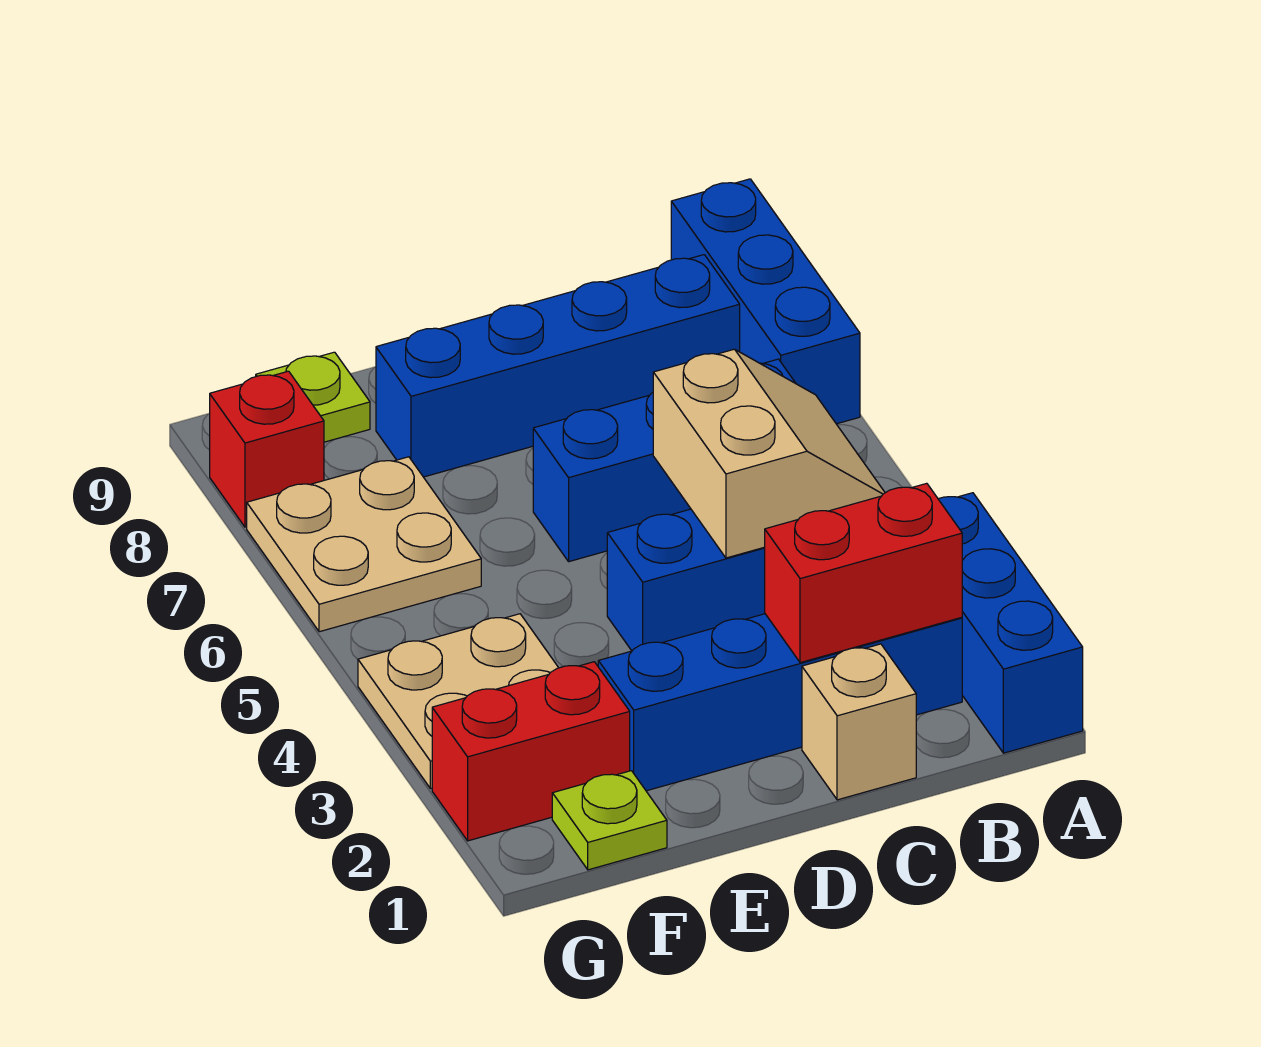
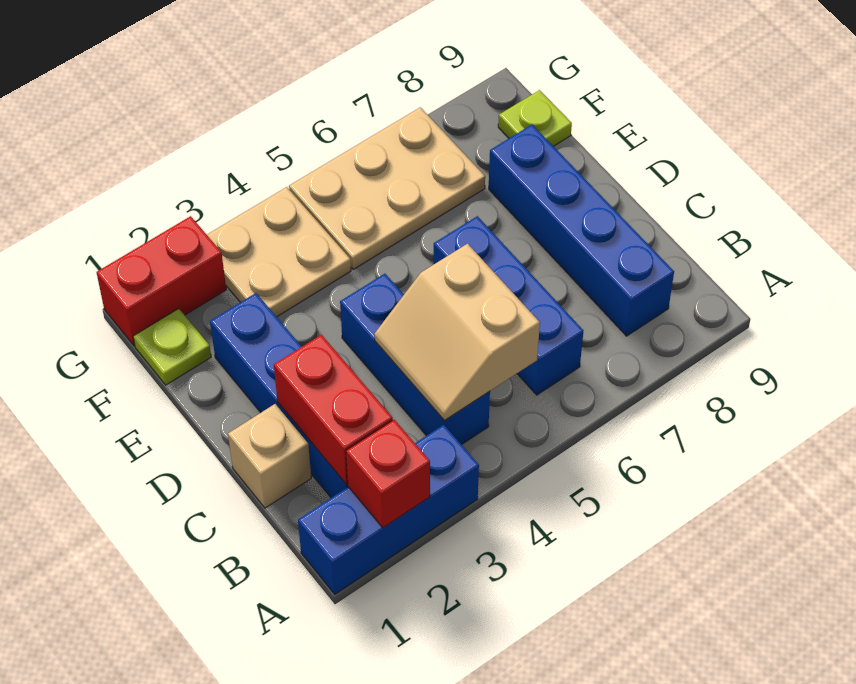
blue 1x3 brick [671,179,860,424] -> none
tan 2x2 slope [653,349,885,558] -> tan 2x2 slope turned to [374,244,540,421]
red 1x2 brick [432,662,630,841] -> red 1x2 brick turned to [97,216,226,346]
tan 2x2 plate [247,457,481,632] -> tan 2x3 plate [289,107,485,269]
red 1x1 brick [209,371,324,527] -> red 1x1 brick moved to [346,420,430,528]

